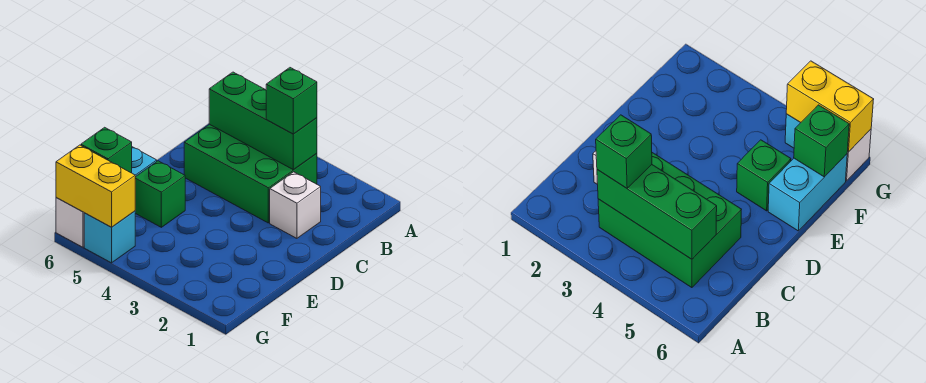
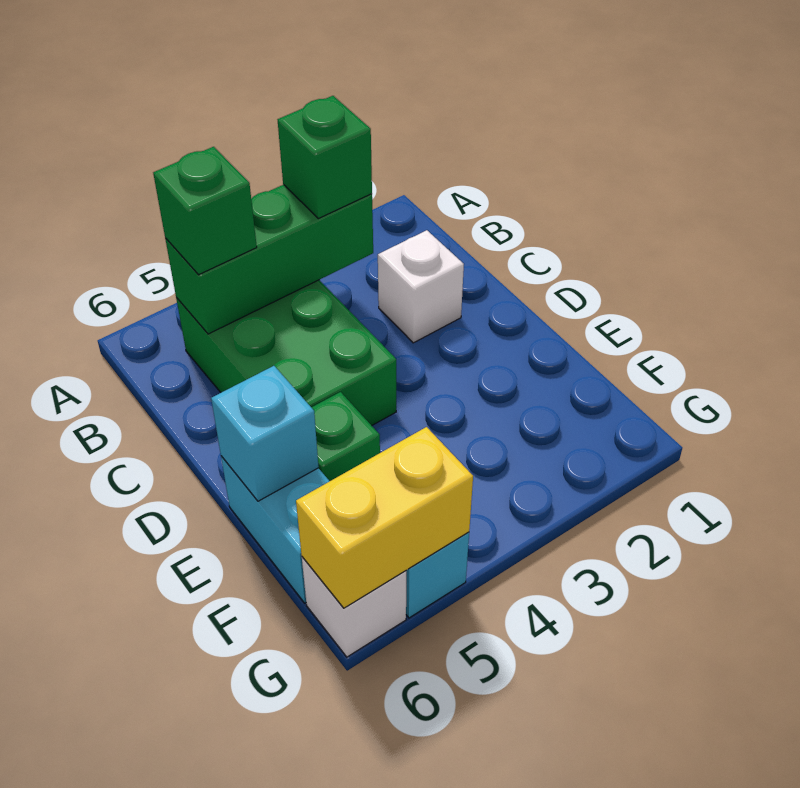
green 2x3 brick [184,124,317,223] -> green 2x3 brick turned to [176,280,396,425]
none -> cyan 1x1 brick [211,366,319,501]
green 1x1 brick [81,127,132,173] -> green 1x1 brick moved to [153,147,257,275]

